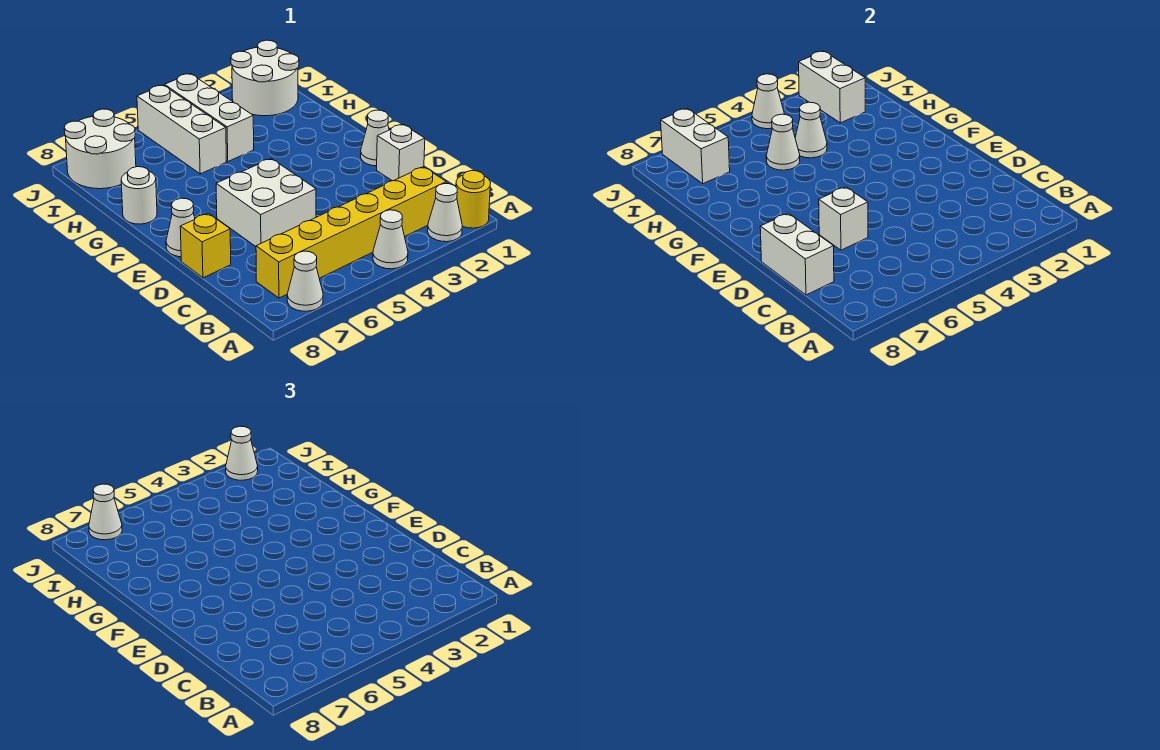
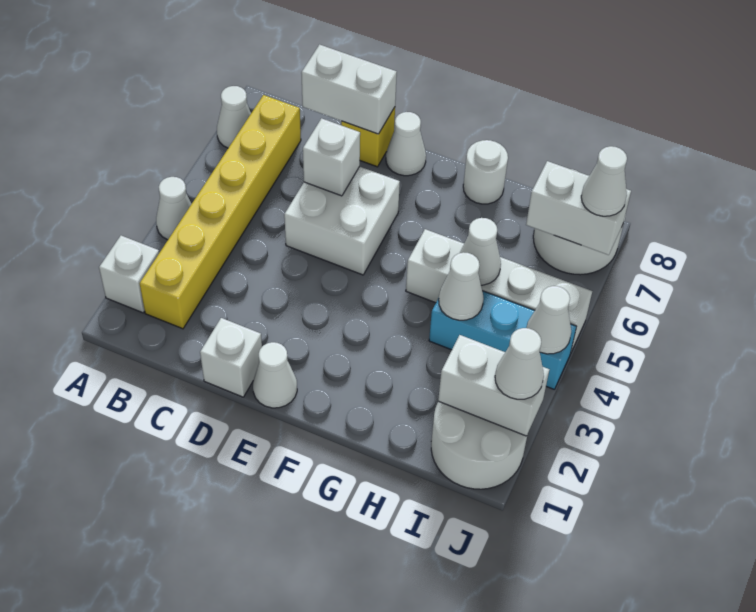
yellow 1x1 round brick [456,171,491,228] -> none
white 1x1 cone [428,184,462,242] -> white 1x1 brick [99,236,159,313]
white 1x3 brick [165,74,254,161] -> cyan 1x3 brick [429,291,576,389]
white 1x3 brick [137,85,226,174] -> white 1x4 brick [406,229,592,354]

